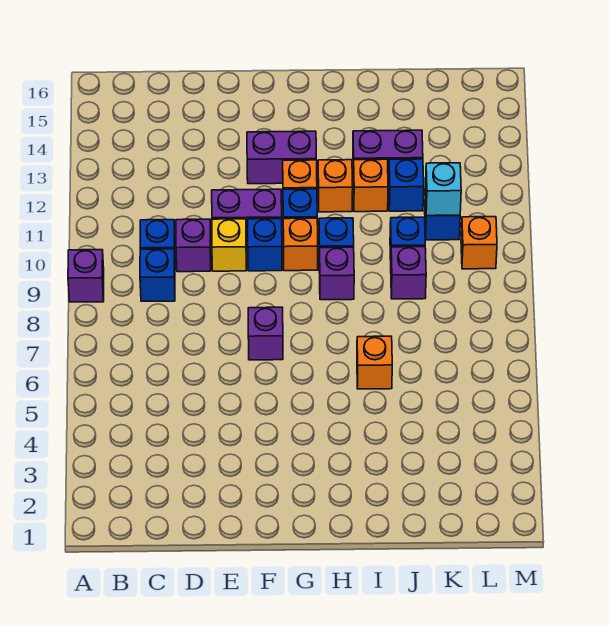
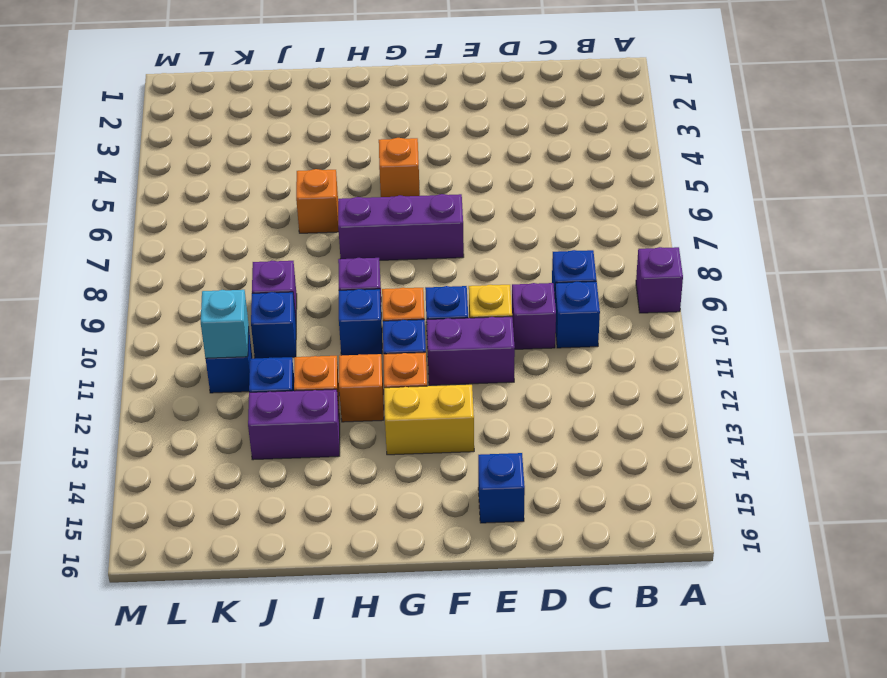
none -> blue 1x1 brick [478,453,525,523]
purple 1x1 brick [248,307,283,360] -> purple 1x3 brick [338,194,464,260]
purple 1x2 brick [247,131,316,184] -> yellow 1x2 brick [384,385,474,455]
orange 1x1 brick [461,217,497,269] -> orange 1x1 brick moved to [379,138,420,197]

